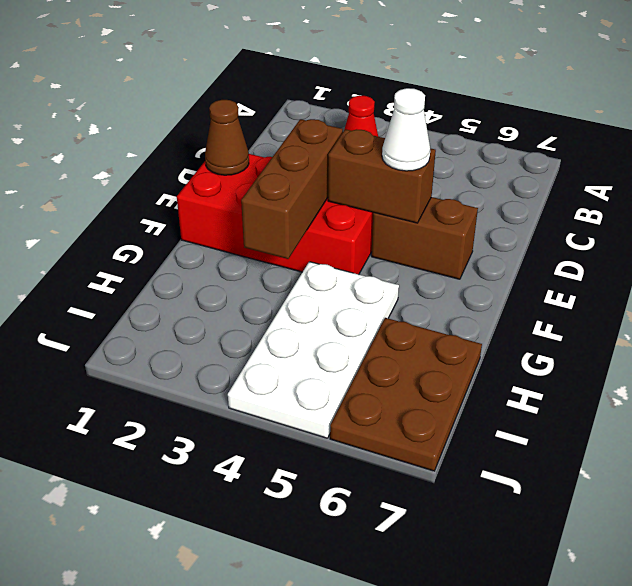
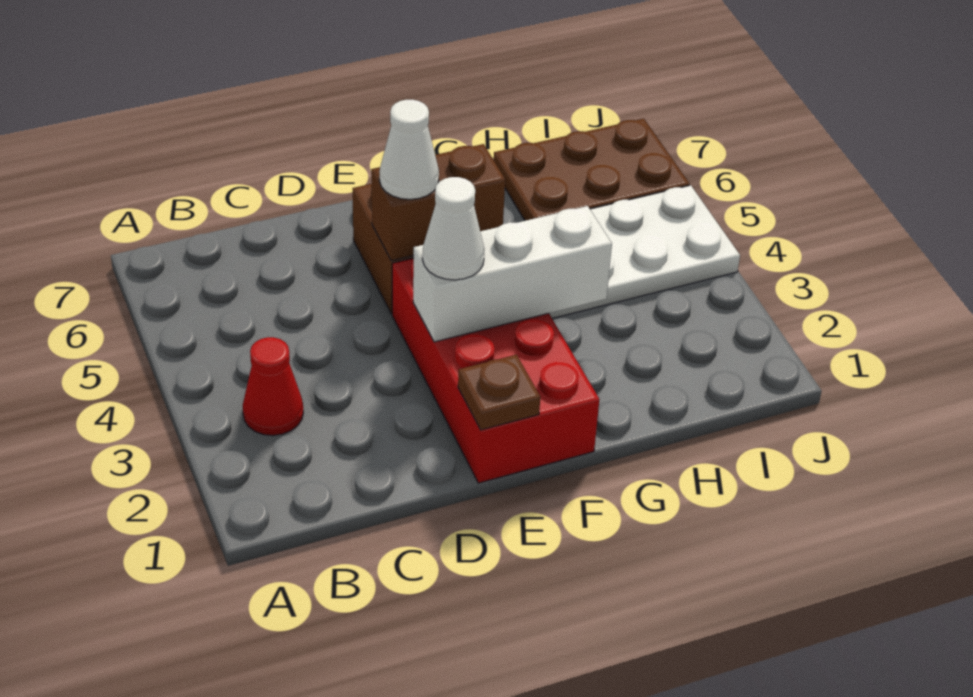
brown 1x1 cone [205,100,249,175] -> brown 1x1 plate [458,355,540,430]
brown 1x3 brick [241,119,343,259] -> white 1x3 brick [413,206,612,342]
none -> white 1x1 cone [423,177,484,280]
brown 1x2 brick [328,129,436,223] -> brown 1x2 brick turned to [371,144,505,261]

